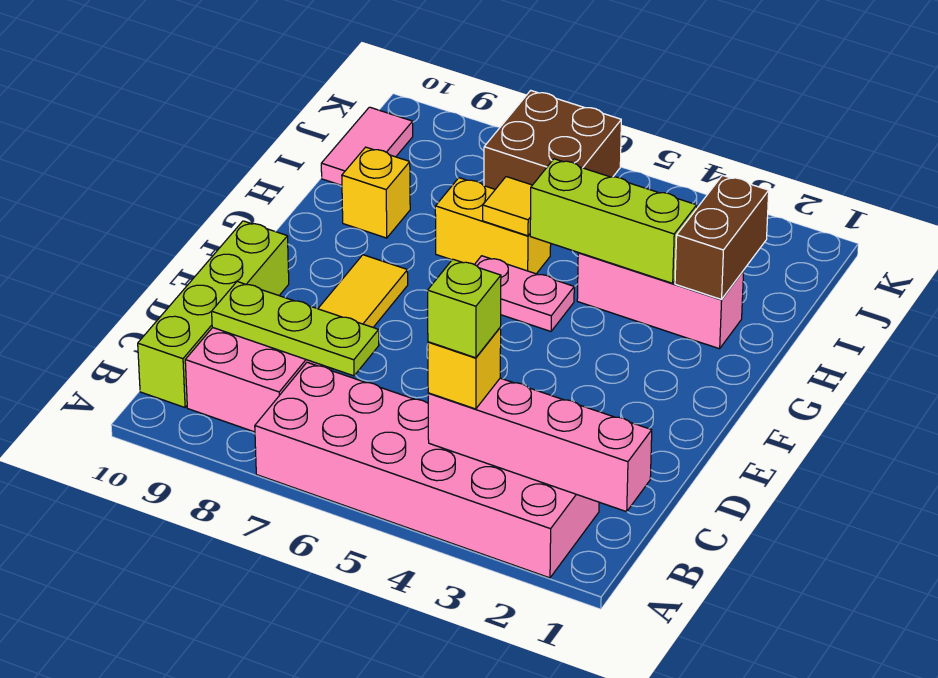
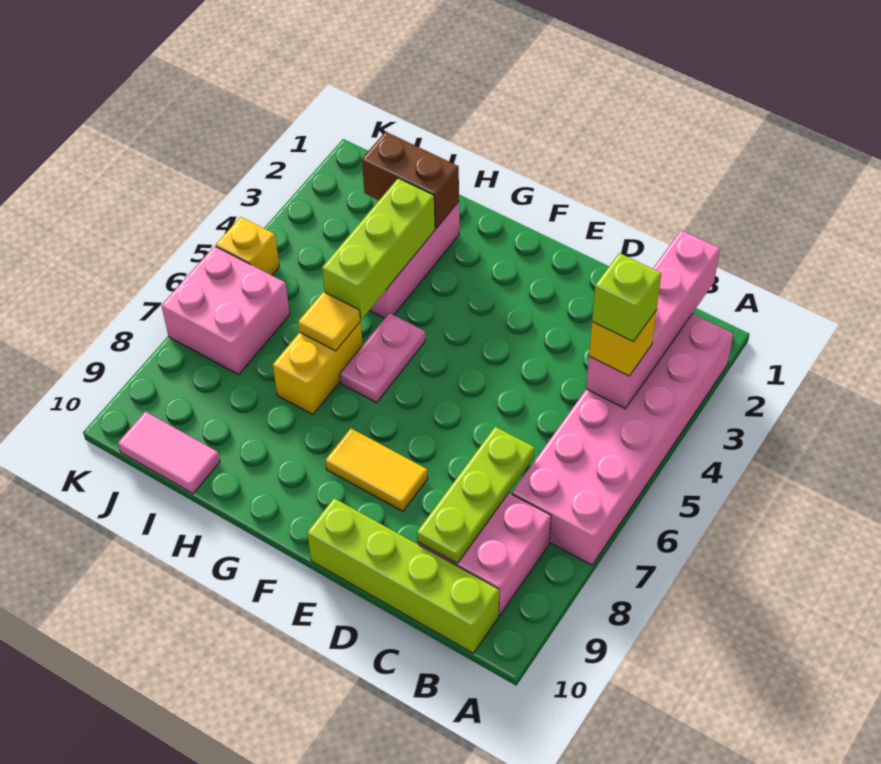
yellow 1x1 brick [342,147,410,238] -> yellow 1x1 brick moved to [216,217,279,275]
brown 2x2 brick [484,90,621,189] -> pink 2x2 brick [161,246,290,375]

